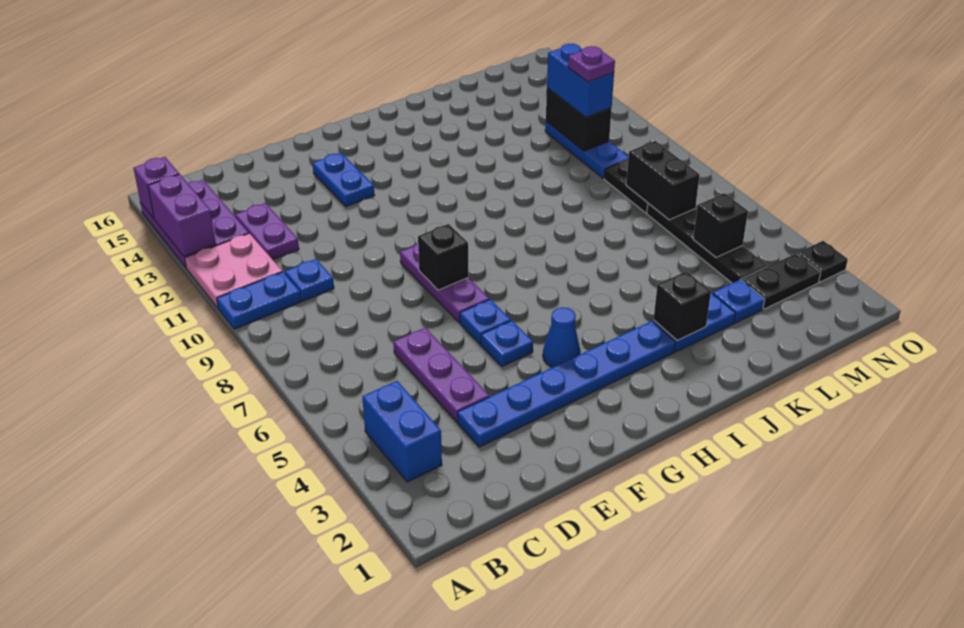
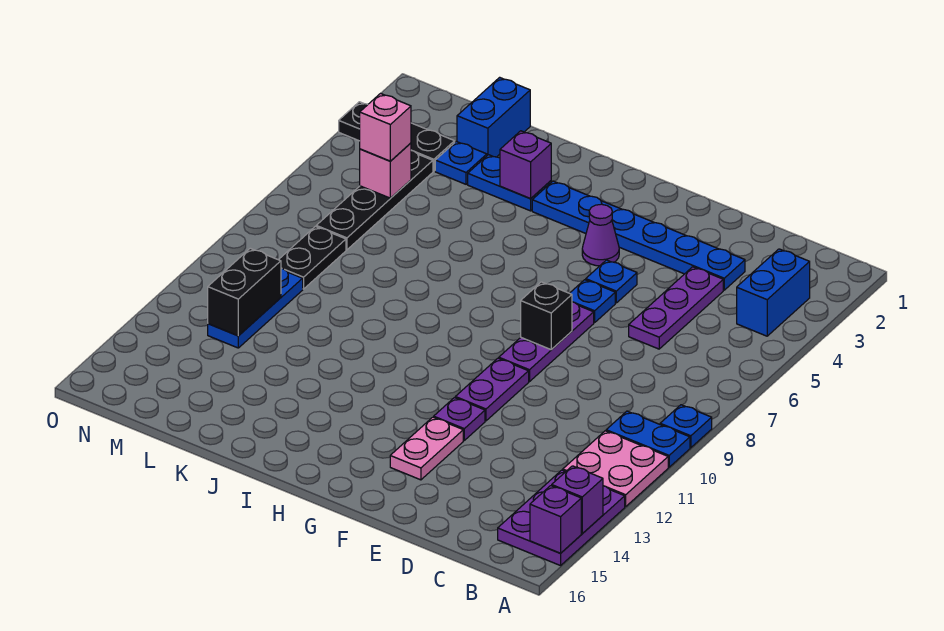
purple 1x2 brick [148,174,216,256] -> purple 1x1 brick [552,466,603,534]
blue 1x1 plate [285,259,334,301] -> blue 1x1 plate moved to [660,405,712,448]
purple 1x2 plate [235,203,299,260] -> purple 1x2 plate moved to [455,358,529,421]
blue 1x2 plate [313,153,375,207] -> pink 1x2 plate [390,417,463,480]
blue 1x1 cone [543,307,581,367] -> purple 1x1 cone [582,204,619,266]
black 1x1 brick [654,271,711,340] -> purple 1x1 brick [500,131,551,198]
black 1x1 brick [693,193,748,257] -> pink 1x1 brick [360,143,411,198]
none -> pink 1x1 brick [360,93,411,161]
black 1x2 brick [626,141,700,220] -> none
blue 1x2 brick [547,44,614,117] -> blue 1x2 brick moved to [457,77,530,157]
purple 1x1 plate [568,46,615,82] -> purple 1x1 plate moved to [434,398,485,440]

